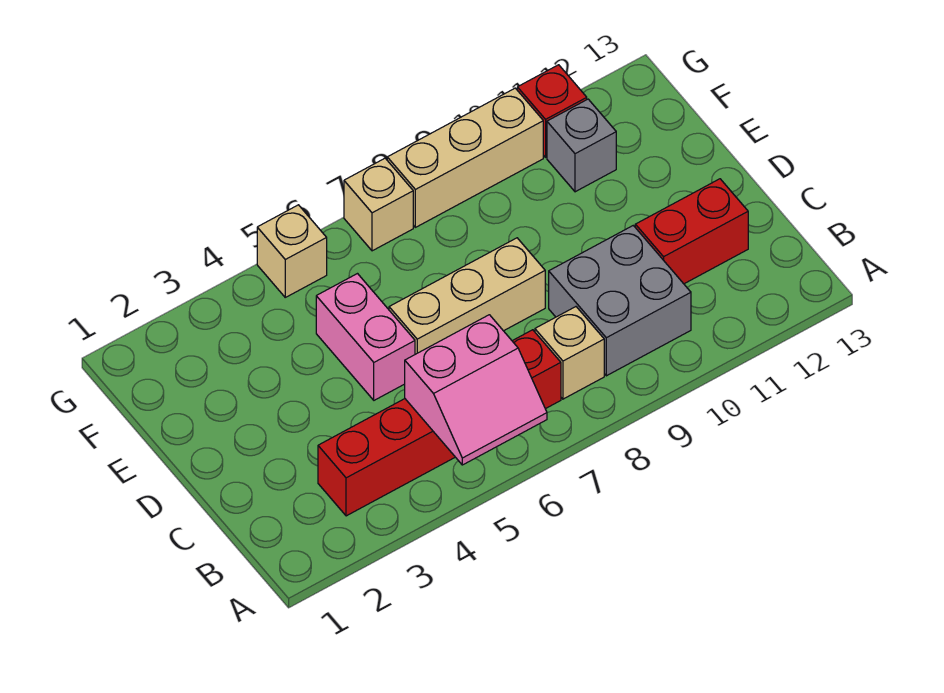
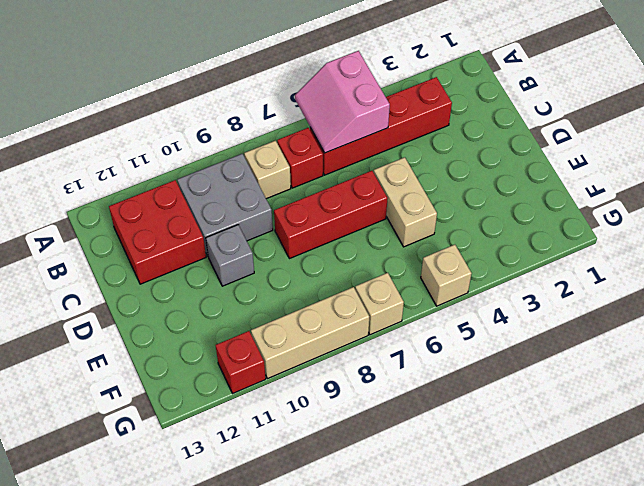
pink 2x2 slope [405,315,547,465] -> pink 2x2 slope turned to [295,51,390,153]
red 1x2 brick [635,179,748,284] -> red 2x2 brick [109,180,206,284]
pink 1x2 brick [316,274,415,400] -> tan 1x2 brick [374,157,437,247]
tan 1x3 brick [389,238,545,354] -> red 1x3 brick [274,171,388,259]
grey 1x1 brick [547,99,616,192] -> grey 1x1 brick moved to [206,225,254,286]

